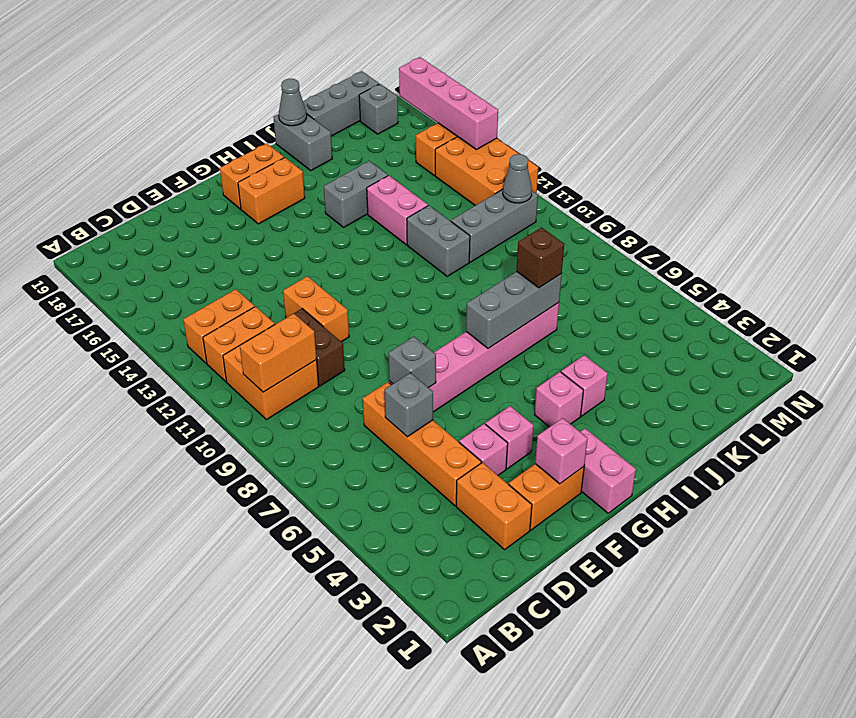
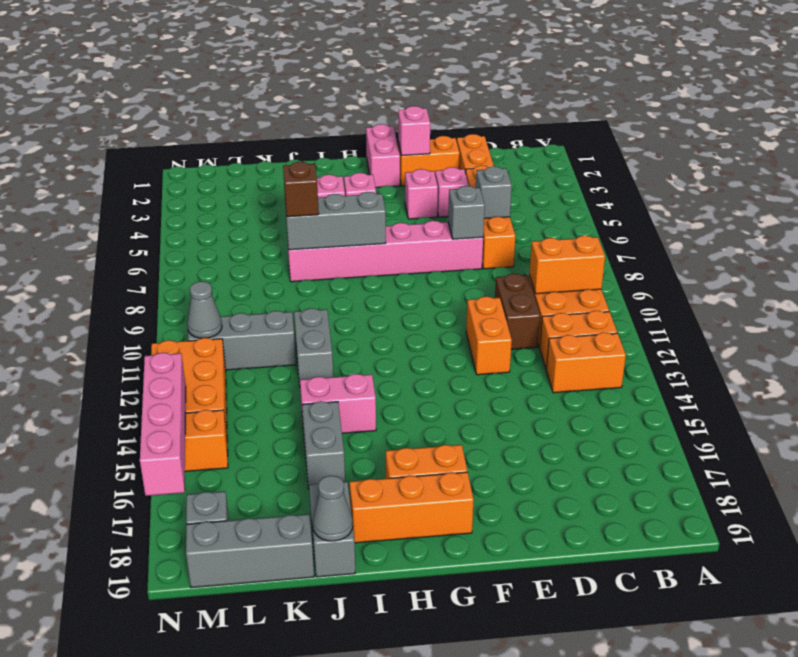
orange 1x2 brick [220,143,284,209] -> orange 1x3 brick [350,472,474,543]
grey 1x2 brick [324,161,388,227] -> grey 1x2 brick turned to [302,401,345,489]
pink 1x2 brick [367,175,428,245] -> pink 1x2 brick turned to [300,374,376,433]

